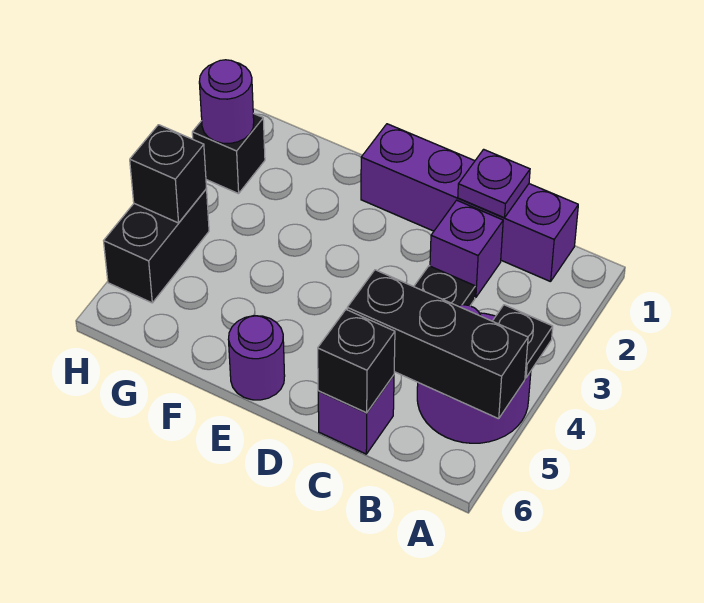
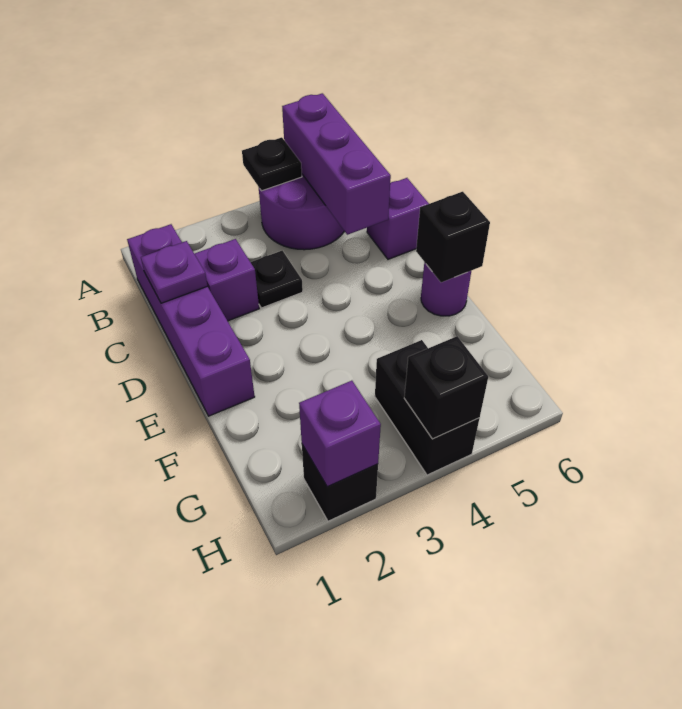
black 1x3 brick [347,270,528,419] -> purple 1x3 brick [282,93,391,235]
black 1x1 brick [318,310,395,413] -> black 1x1 brick moved to [416,192,490,282]
purple 1x1 round brick [199,60,254,143] -> purple 1x1 brick [299,381,381,487]
black 1x2 brick [104,189,209,303] -> black 1x2 brick turned to [375,340,480,475]

